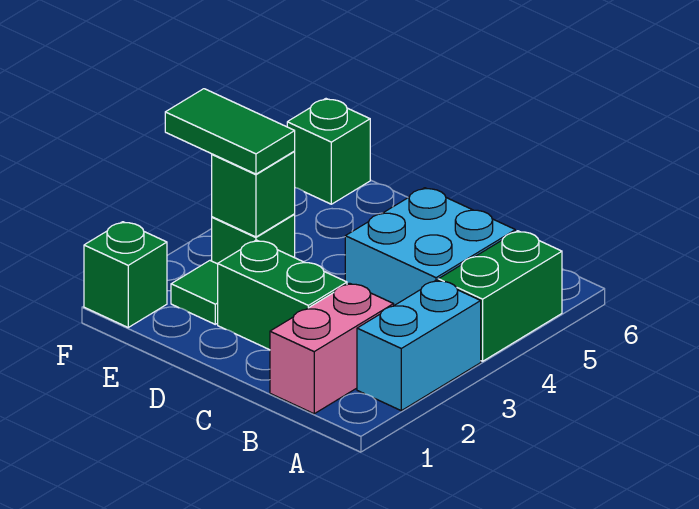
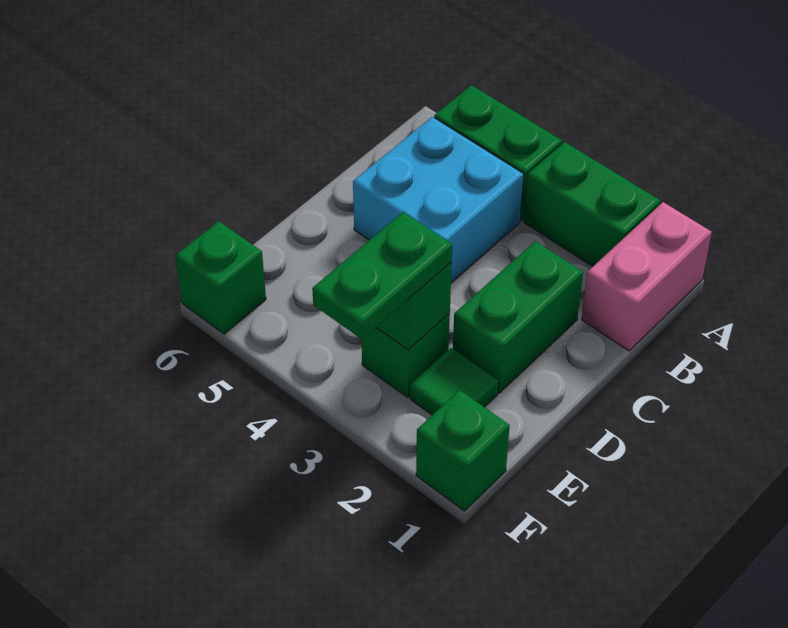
cyan 1x2 brick [357,280,481,411] -> green 1x2 brick [524,142,660,266]
pink 1x2 brick [270,283,394,414] -> pink 1x2 brick turned to [582,202,712,351]
green 1x2 tile [165,89,295,174] -> green 1x2 plate [312,212,452,339]

